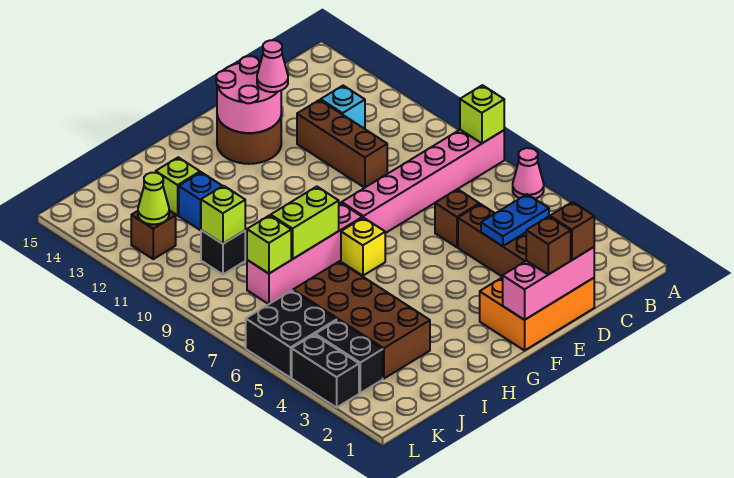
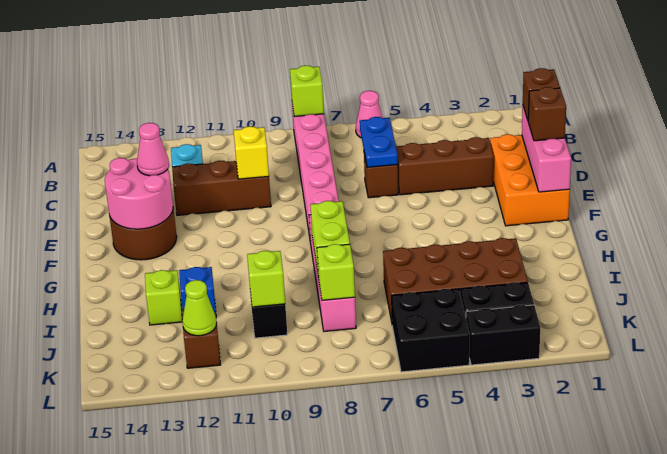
blue 1x2 plate [481,194,549,246] -> blue 1x2 plate moved to [360,117,398,167]
yellow 1x1 brick [341,218,385,276] -> yellow 1x1 brick moved to [234,126,269,179]

